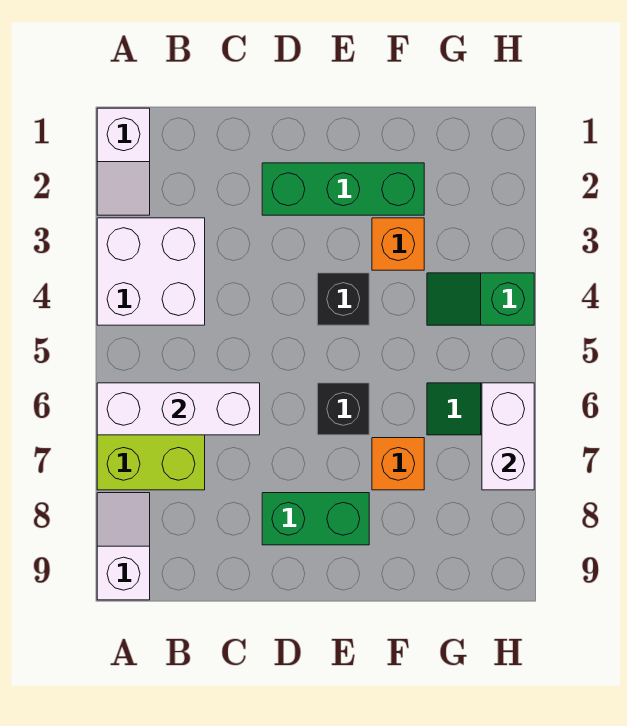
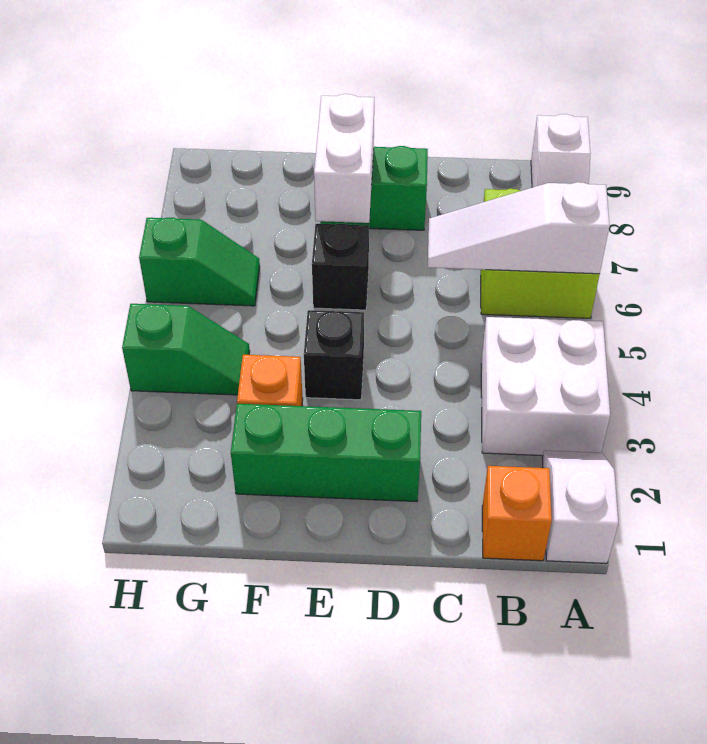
white 1x3 brick [97,383,260,435] -> white 1x3 slope [428,182,610,274]
orange 1x1 brick [372,438,424,490] -> orange 1x1 brick moved to [482,466,552,561]
white 1x2 brick [482,383,534,490] -> white 1x2 brick moved to [314,94,374,223]

